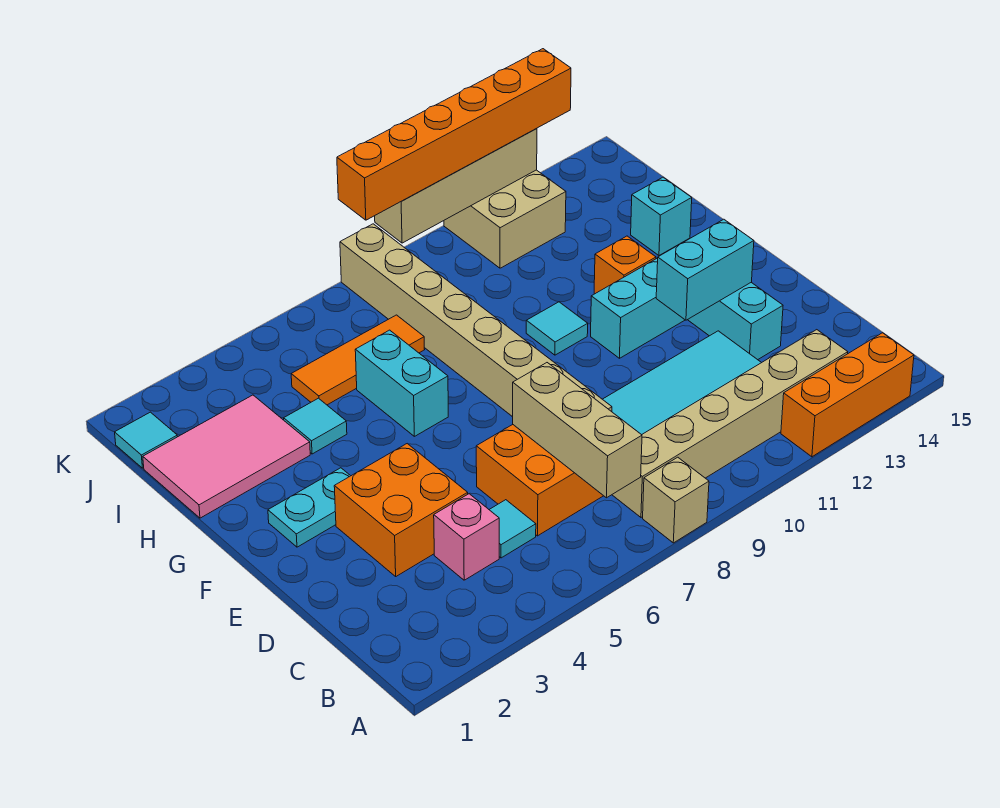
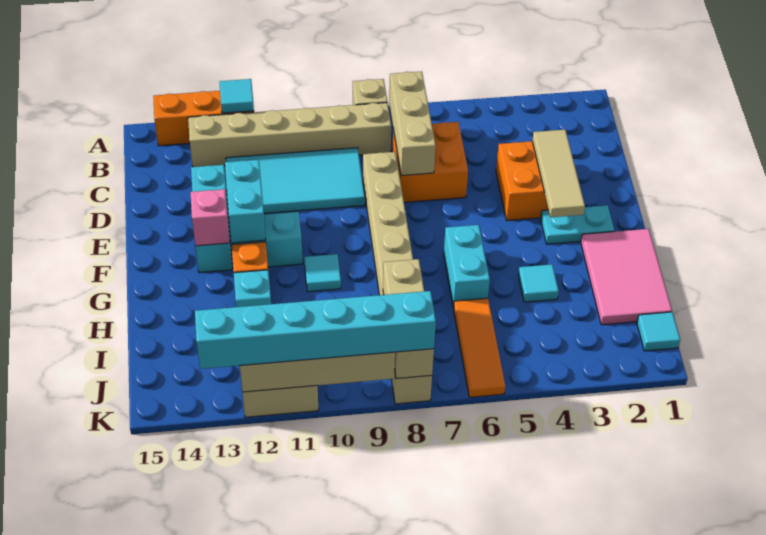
pink 1x1 brick [434,494,499,580] -> pink 1x1 brick moved to [191,189,230,246]
cyan 1x1 tile [489,500,536,558] -> cyan 1x1 tile moved to [219,79,254,113]
none -> tan 1x3 tile [532,130,585,217]
cyan 1x2 brick [656,219,754,320] -> cyan 1x2 brick turned to [225,160,266,243]
pink 2x3 tile [143,395,310,518] -> pink 2x3 tile turned to [581,229,672,325]
cyan 1x1 brick [631,177,692,255] -> cyan 1x1 brick moved to [234,270,271,307]
orange 1x3 tile [291,315,425,405] -> orange 1x3 tile turned to [454,298,505,397]
none -> tan 1x3 brick [383,259,434,379]
orange 1x6 brick [337,49,571,220] -> cyan 1x6 brick [195,291,436,369]

